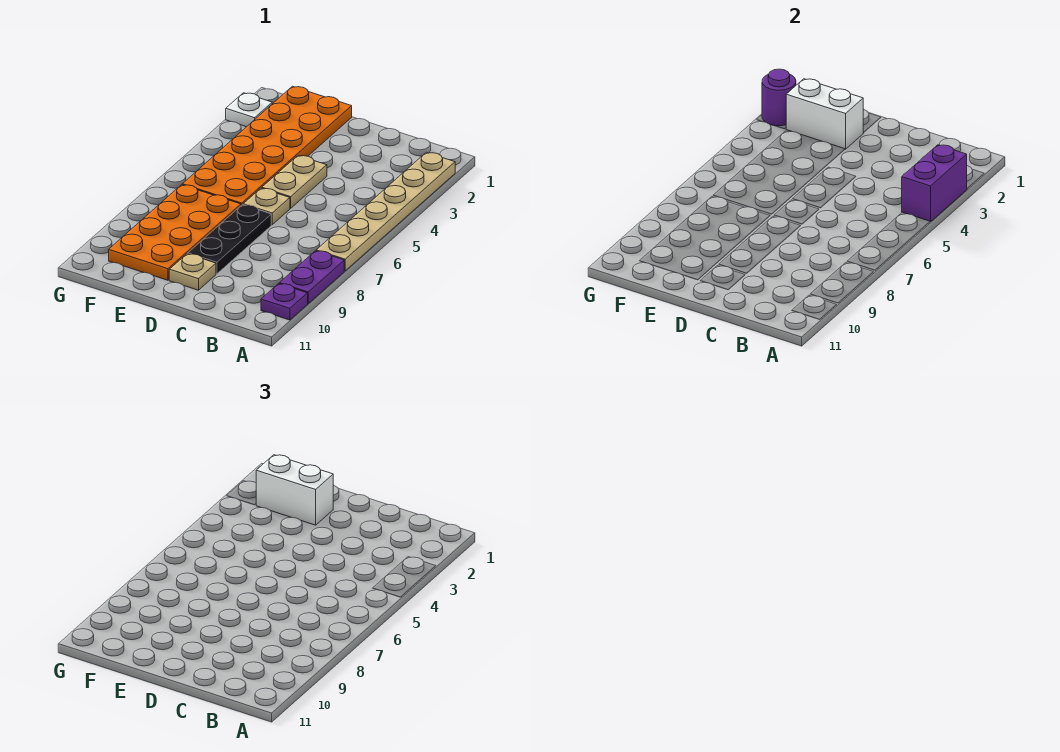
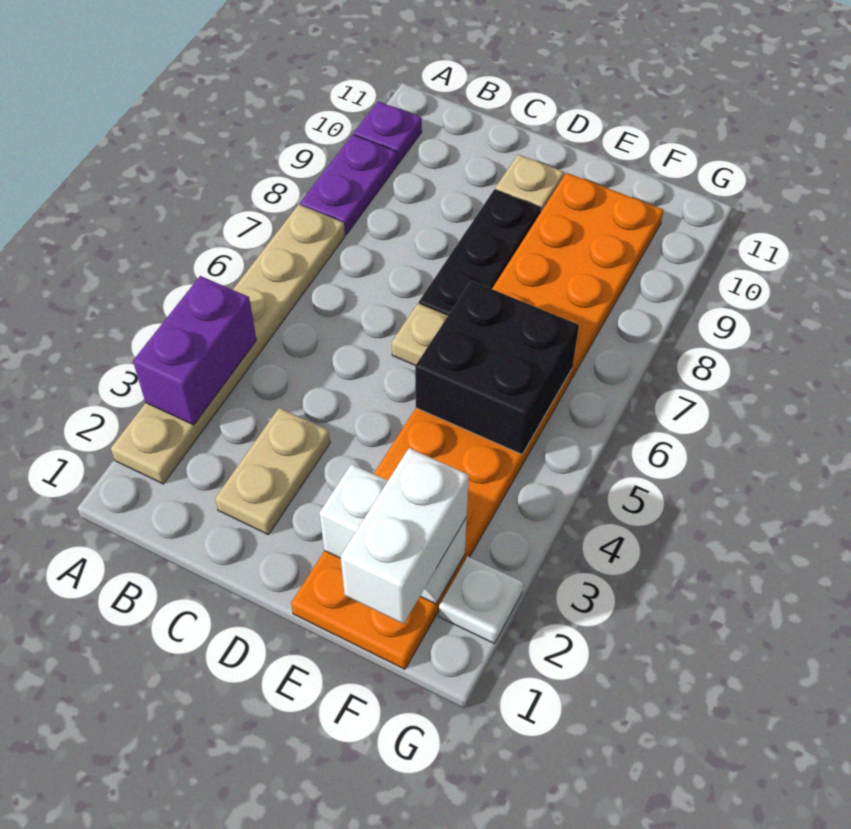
tan 1x2 plate [262,156,327,208] -> tan 1x2 plate moved to [215,408,330,535]
white 1x2 brick [256,455,333,525] -> white 1x2 brick turned to [341,448,469,624]
none -> black 2x2 brick [415,281,579,454]
purple 1x1 round brick [762,69,796,126] -> none

